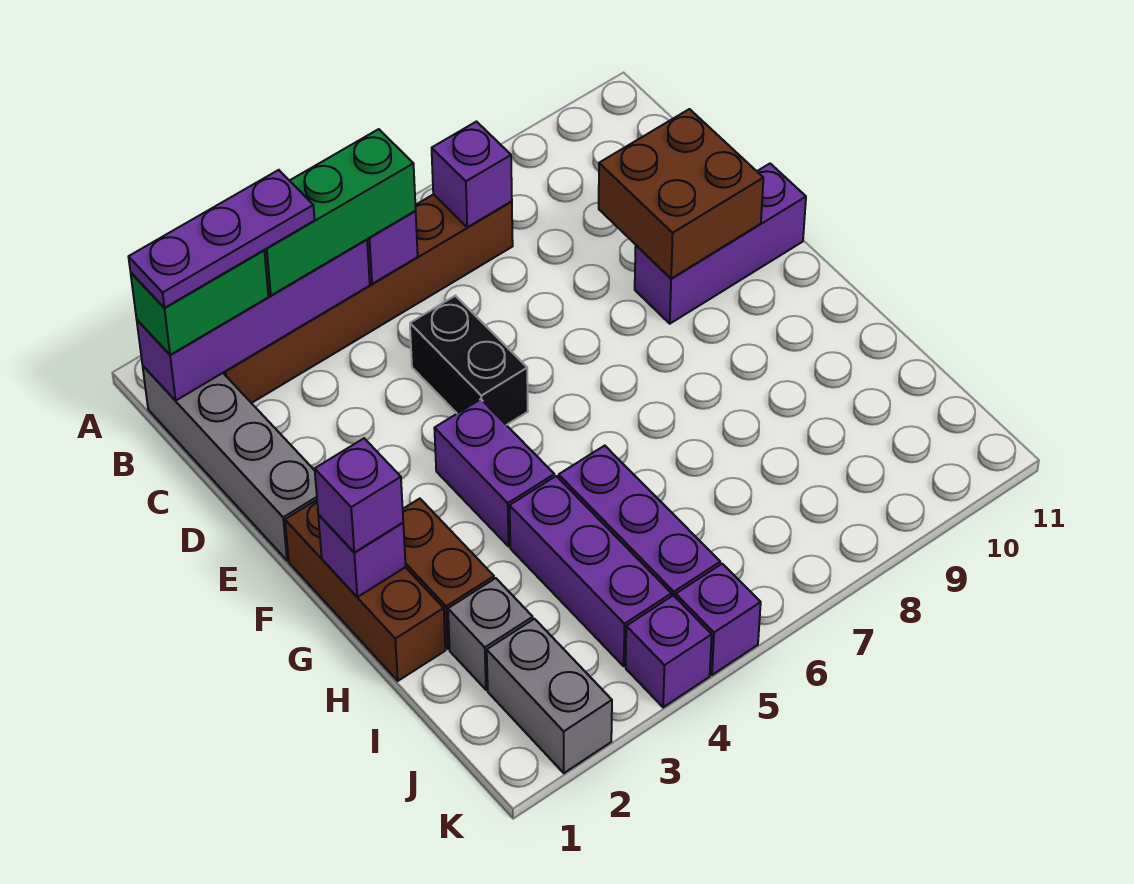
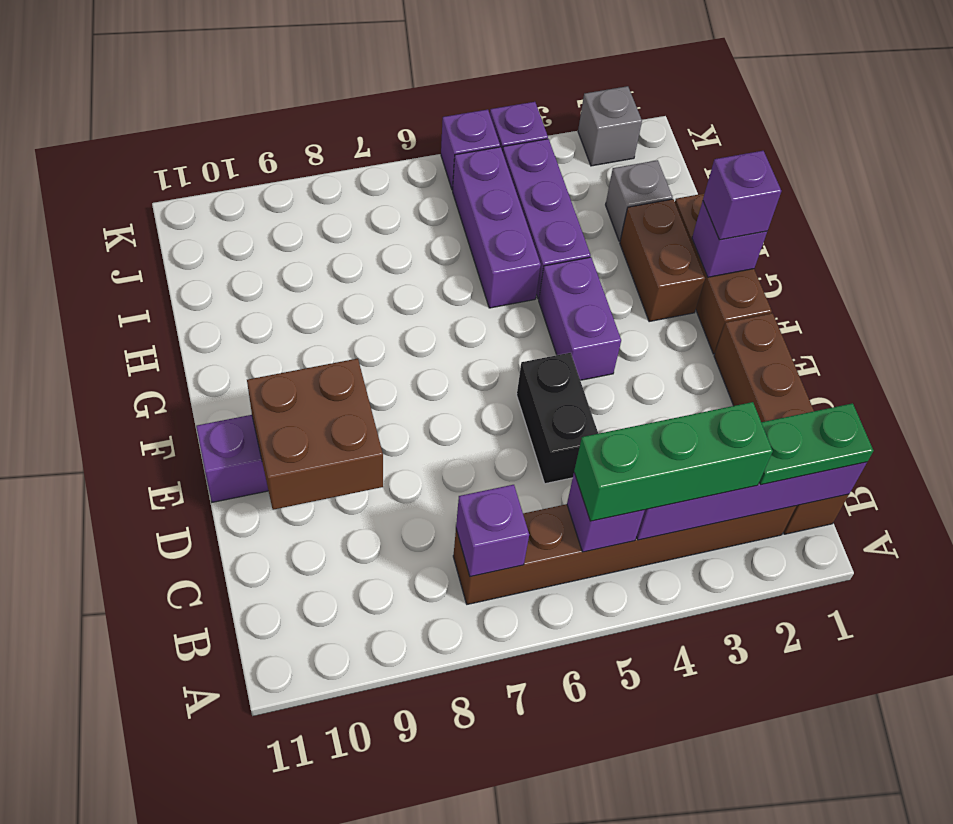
grey 1x4 brick [143,366,317,561] -> brown 1x4 brick [714,313,849,534]
green 1x2 brick [131,250,268,355] -> green 1x2 plate [759,403,874,485]
purple 1x3 plate [129,170,315,308] -> none
grey 1x2 brick [487,619,612,773] -> grey 1x1 brick [578,86,642,166]

